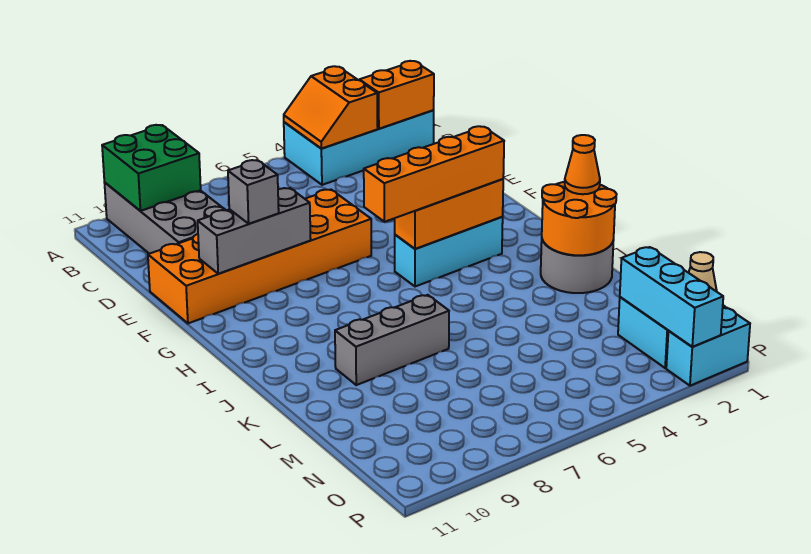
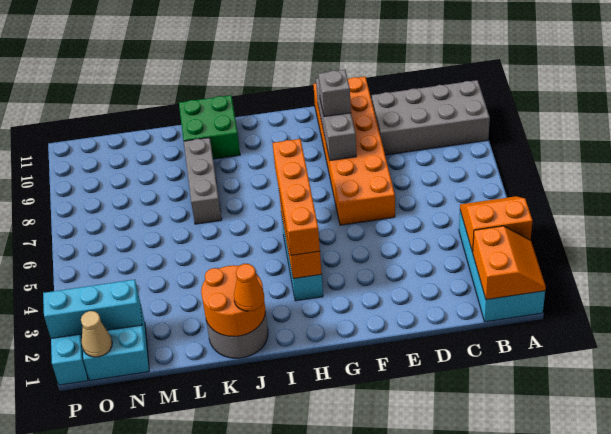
green 2x2 brick [102,125,201,211] -> green 2x2 brick moved to [179,95,240,159]

